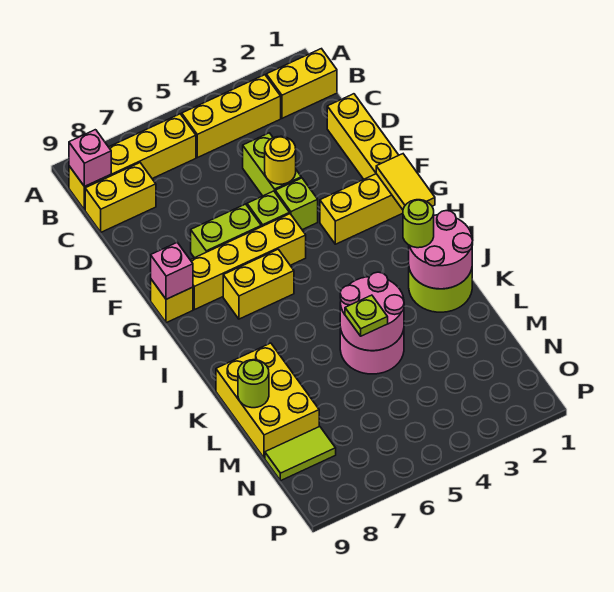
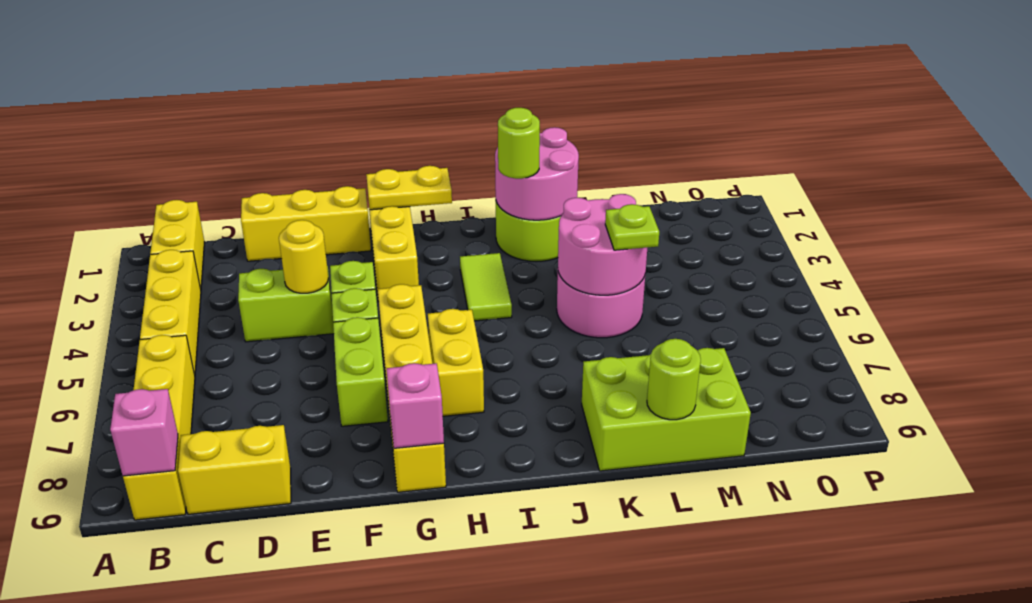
yellow 1x2 brick [85,163,156,232] -> yellow 1x2 brick turned to [178,425,291,514]
yellow 1x2 tile [376,154,435,210] -> yellow 1x2 plate [366,166,452,210]
yellow 2x3 brick [216,343,319,458] -> lime 2x3 brick [582,348,751,471]
lime 1x2 tile [265,426,336,481] -> lime 1x2 tile moved to [460,253,512,321]

